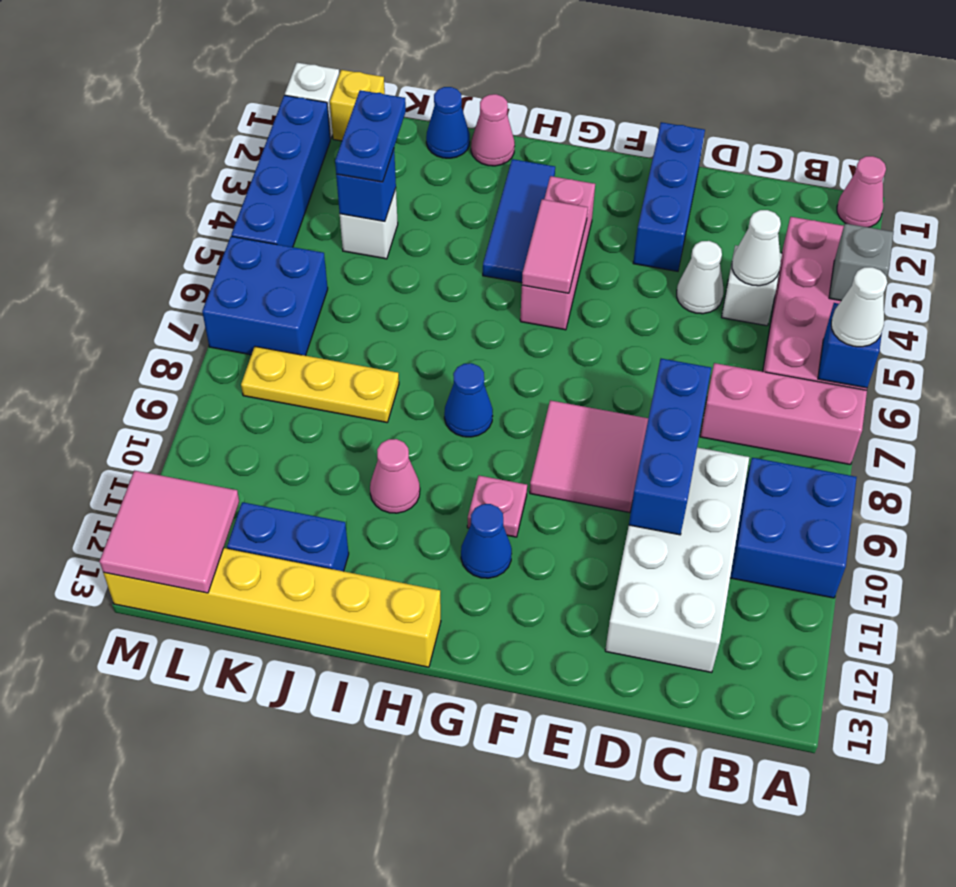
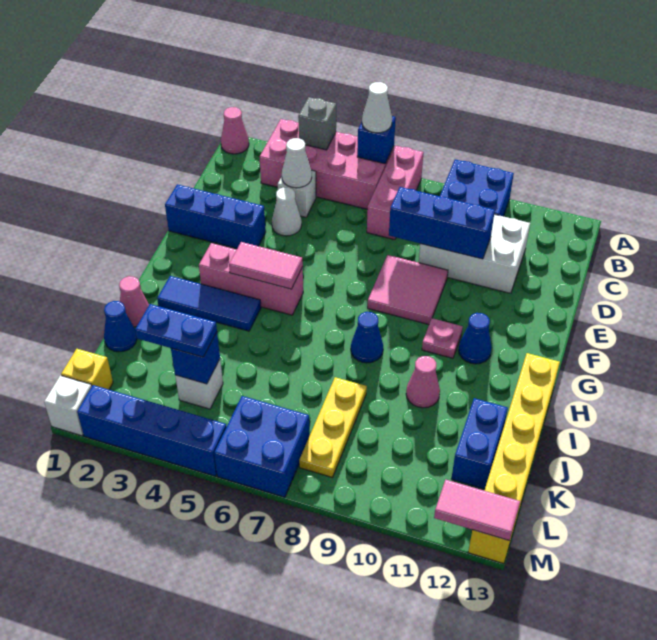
white 2x4 brick [605,447,749,673] -> white 2x3 brick [419,214,530,294]
pink 2x2 tile [100,470,239,593] -> pink 1x2 tile [434,480,520,540]

